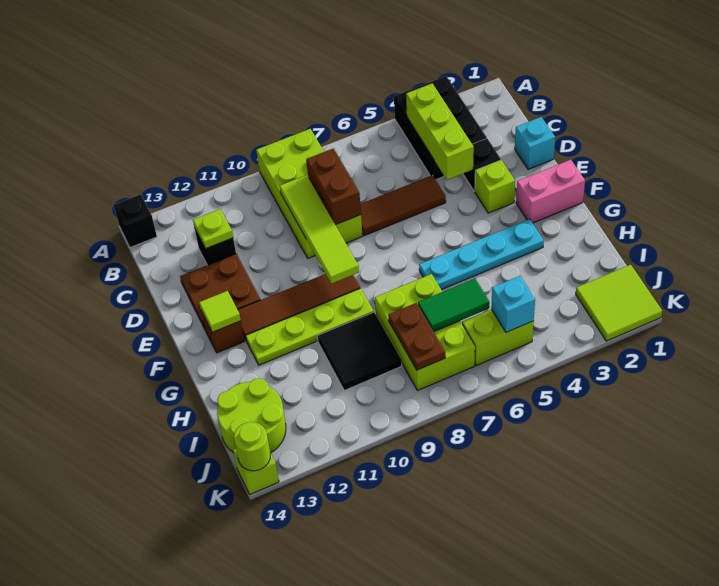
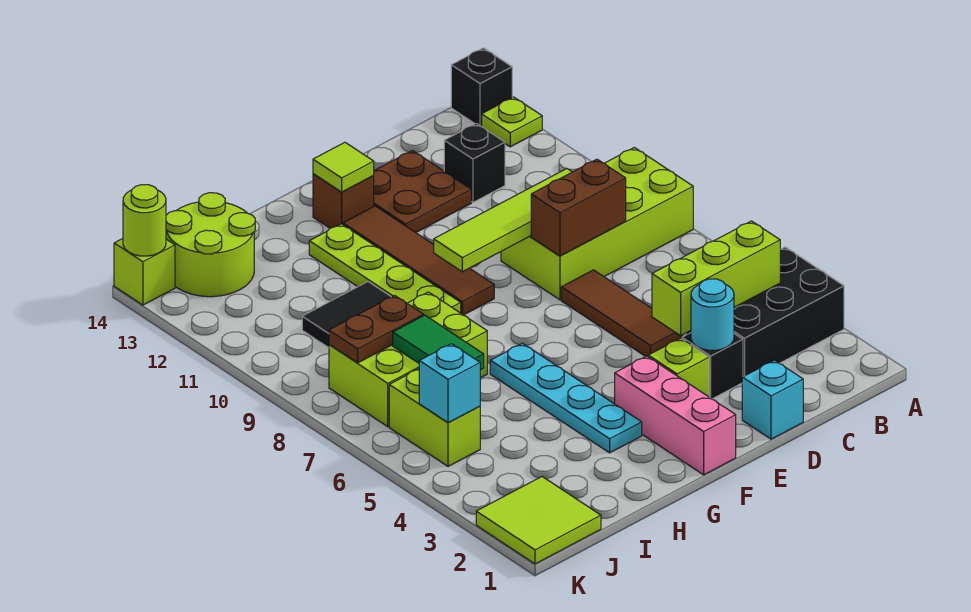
lime 1x1 plate [193,209,233,249] -> lime 1x1 plate moved to [481,97,542,147]
none -> cyan 1x1 round brick [691,279,734,350]
pink 1x2 brick [516,160,585,223] -> pink 1x3 brick [615,356,736,475]

